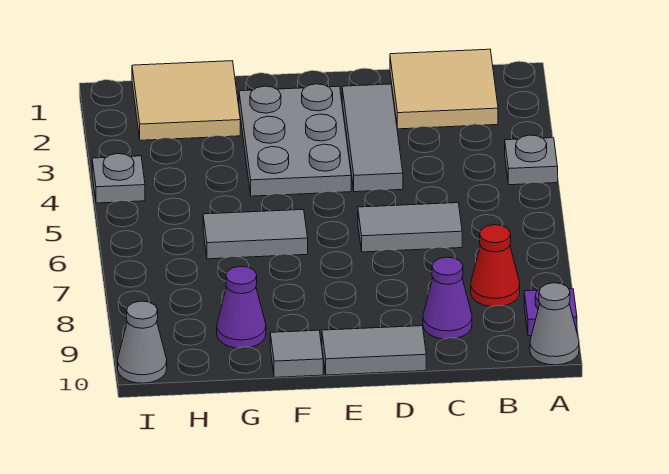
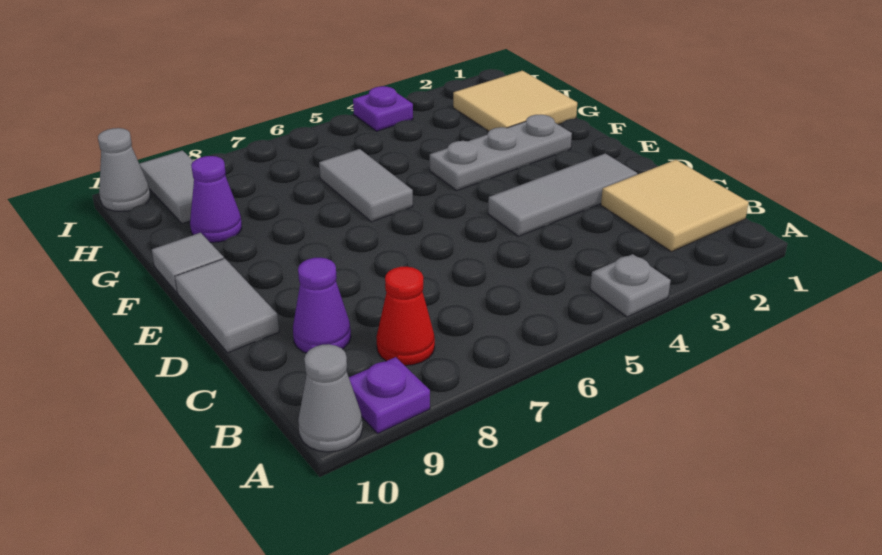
grey 1x2 tile [358,203,462,252] -> grey 1x2 tile moved to [139,151,194,224]
grey 2x3 plate [239,84,351,196] -> grey 1x3 plate [430,115,572,190]
grey 1x1 plate [92,154,145,203] -> purple 1x1 plate [353,86,413,131]

